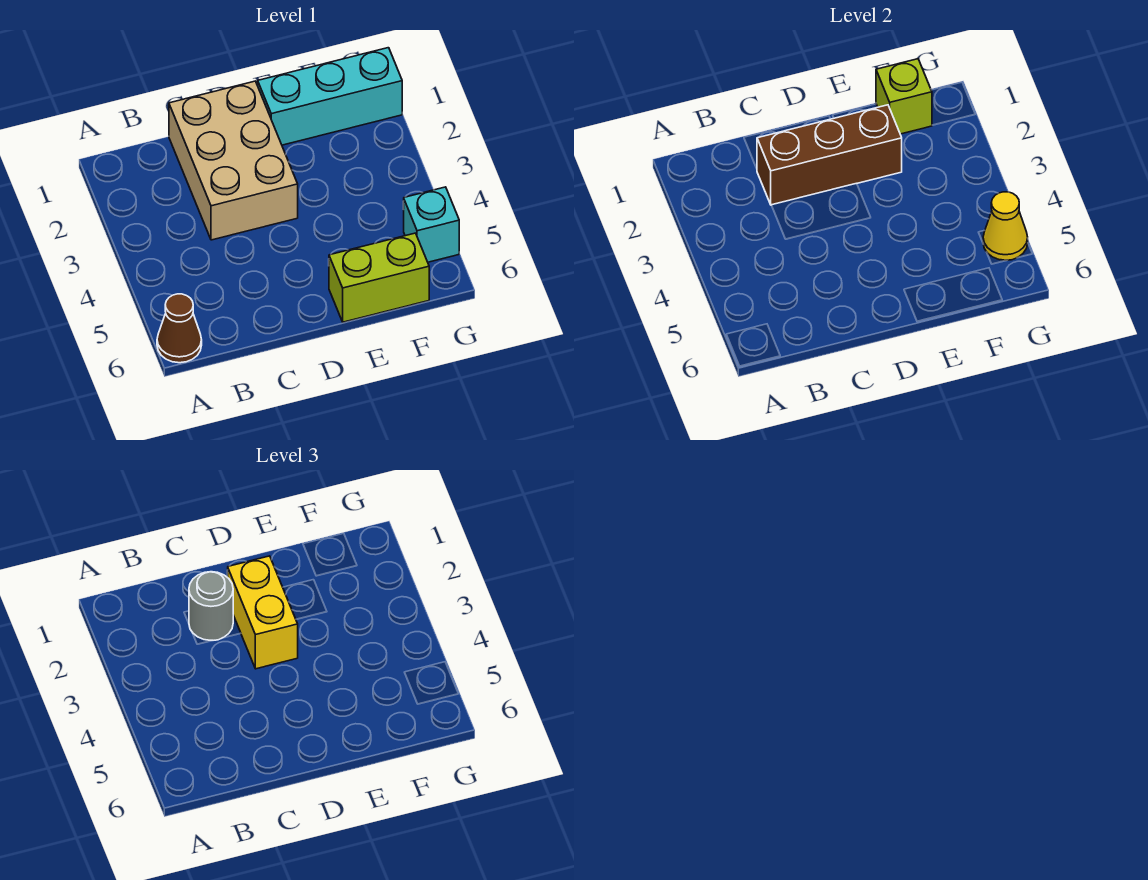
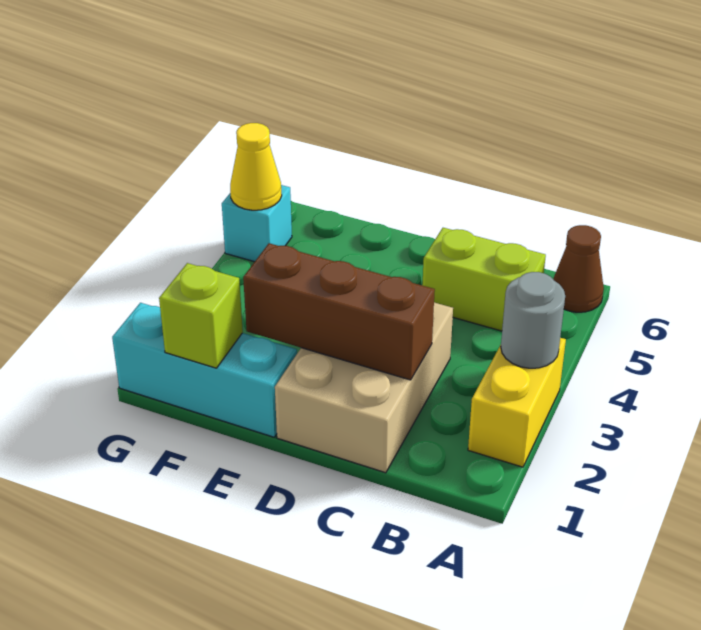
grey 1x1 round brick [189,572,233,640] -> grey 1x1 round brick moved to [501,272,565,368]
yellow 1x2 brick [227,556,298,669] -> yellow 1x2 brick moved to [468,338,566,467]
lime 1x2 brick [329,233,429,322] -> lime 1x2 brick moved to [422,228,546,331]

